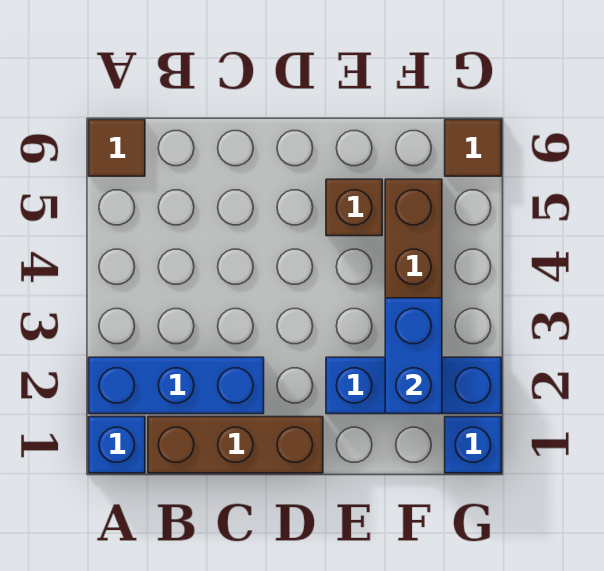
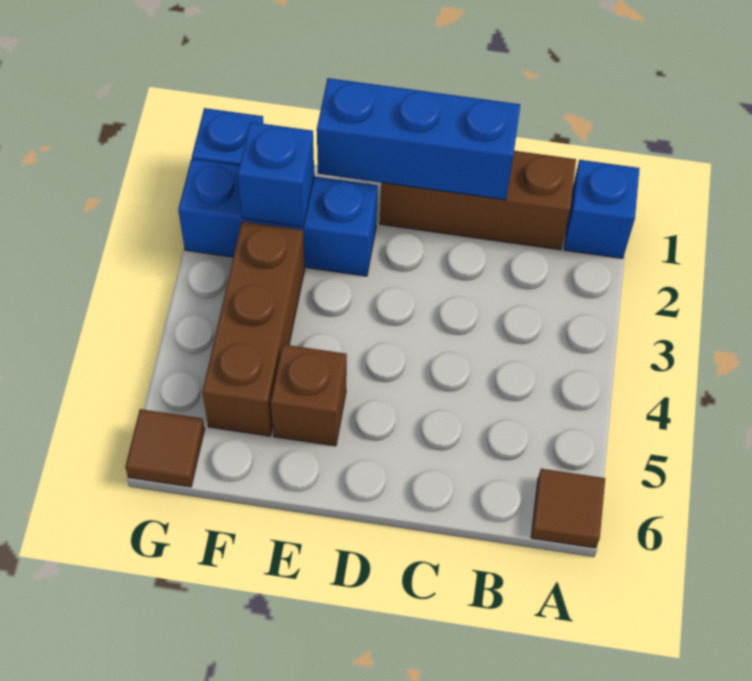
blue 1x3 brick [89,357,264,414] -> blue 1x3 brick moved to [317,78,520,200]
blue 1x2 brick [385,298,442,414] -> blue 1x1 brick [238,122,314,227]

